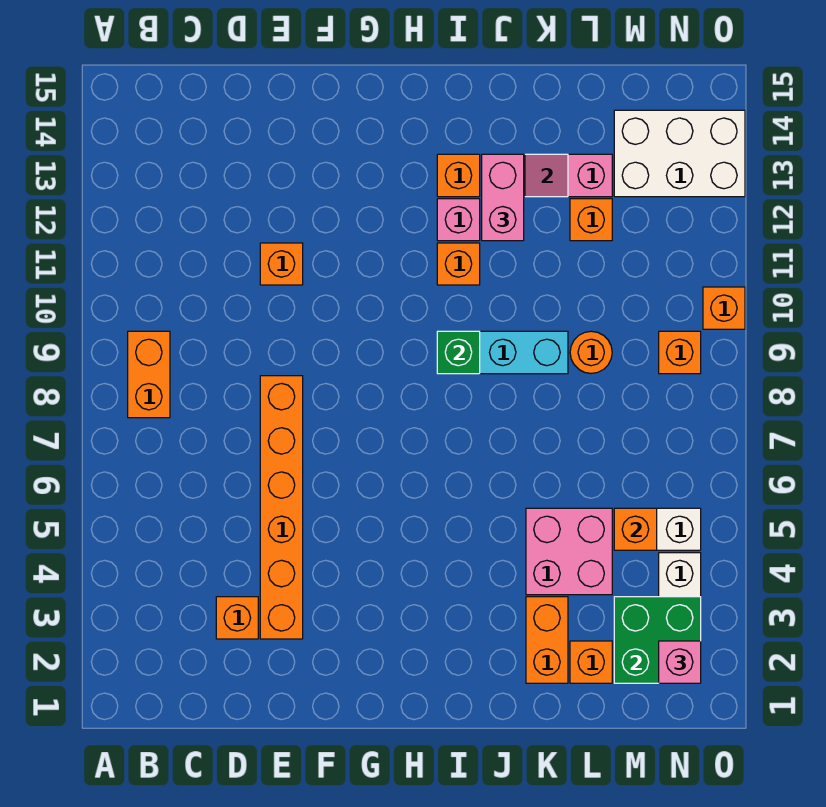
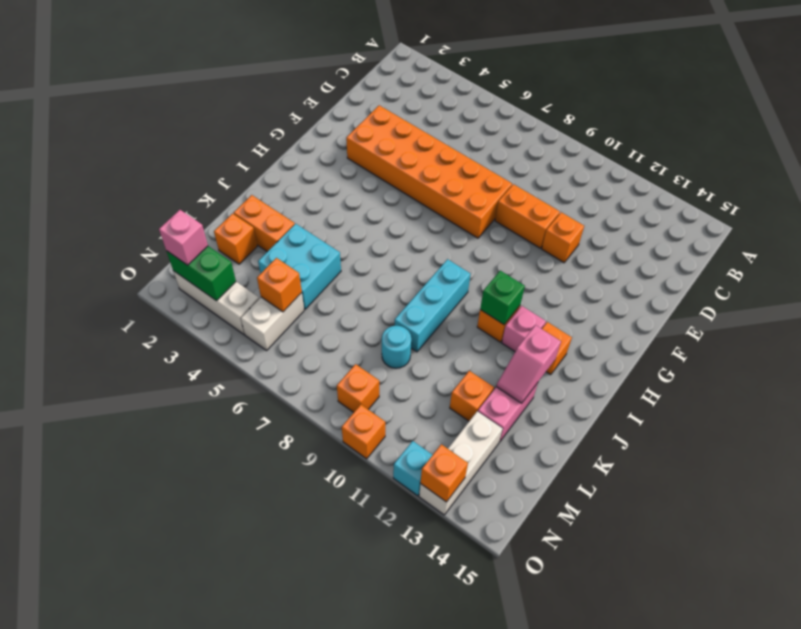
orange 1x2 brick [128,331,170,418] -> orange 1x2 brick moved to [495,184,560,248]
orange 1x1 brick [216,597,258,639] -> orange 1x1 brick moved to [420,444,468,502]
orange 1x6 brick [260,376,303,639] -> orange 2x6 brick [346,105,512,238]
green 1x1 brick [437,331,480,374] -> green 1x1 brick moved to [480,271,525,324]
pink 1x2 brick [482,154,524,241] -> none
pink 2x2 brick [526,508,612,595] -> cyan 2x2 brick [258,224,341,309]
orange 1x1 round brick [570,331,612,373] -> cyan 1x1 round brick [382,326,411,368]
green 2x2 brick [614,597,701,683] -> green 1x2 brick [167,246,236,301]
white 2x3 brick [614,110,745,197] -> white 1x3 brick [419,411,503,515]
none -> cyan 1x1 brick [393,441,432,496]

